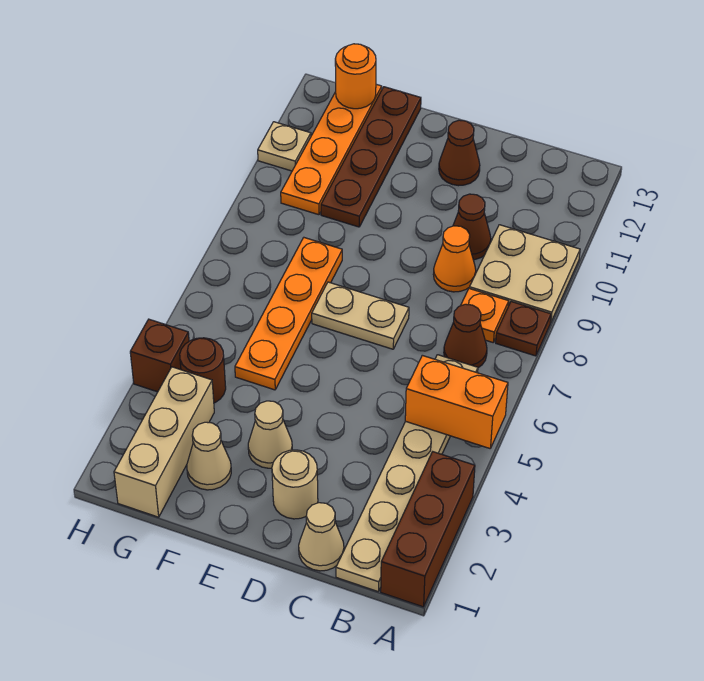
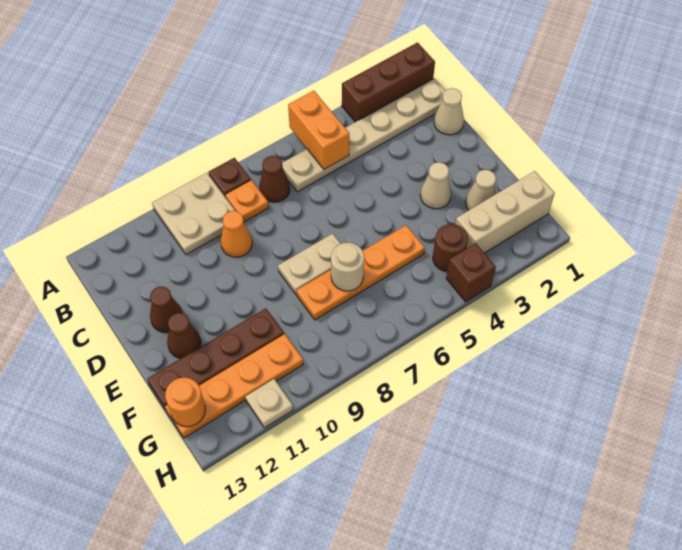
brown 1x1 cone [453,194,491,260] -> brown 1x1 cone moved to [167,313,201,358]
tan 1x1 round brick [272,450,318,519] -> tan 1x1 round brick moved to [331,243,364,291]
tan 1x2 plate [312,282,409,349] -> tan 1x2 plate turned to [278,234,341,295]

